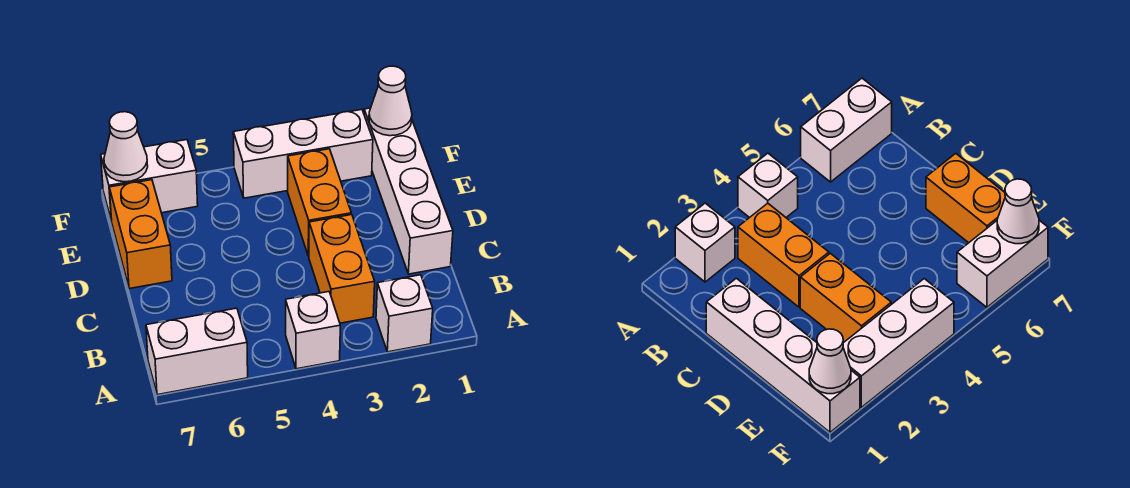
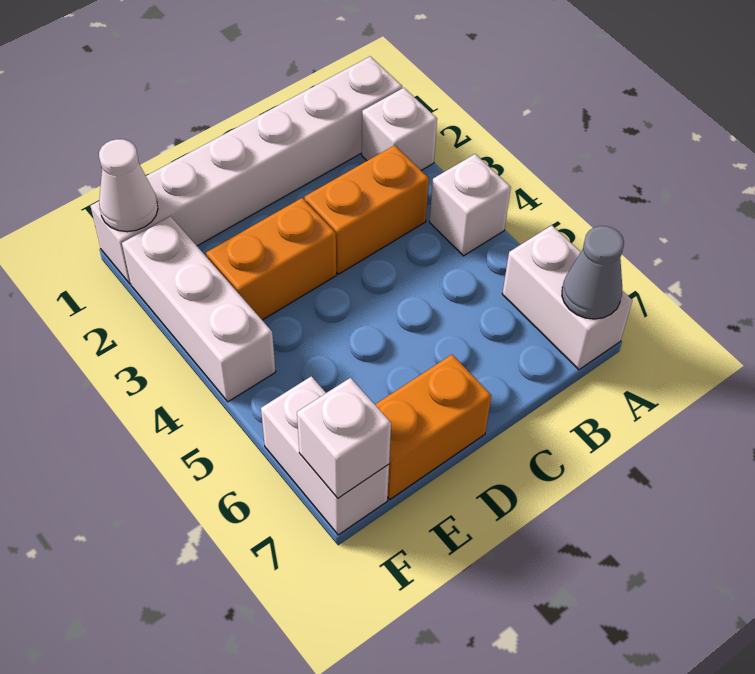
none -> grey 1x1 cone [562,226,624,319]
white 1x4 brick [364,108,453,274] -> white 1x6 brick [91,56,402,284]
white 1x1 cone [104,112,148,182] -> white 1x1 brick [297,378,391,498]

